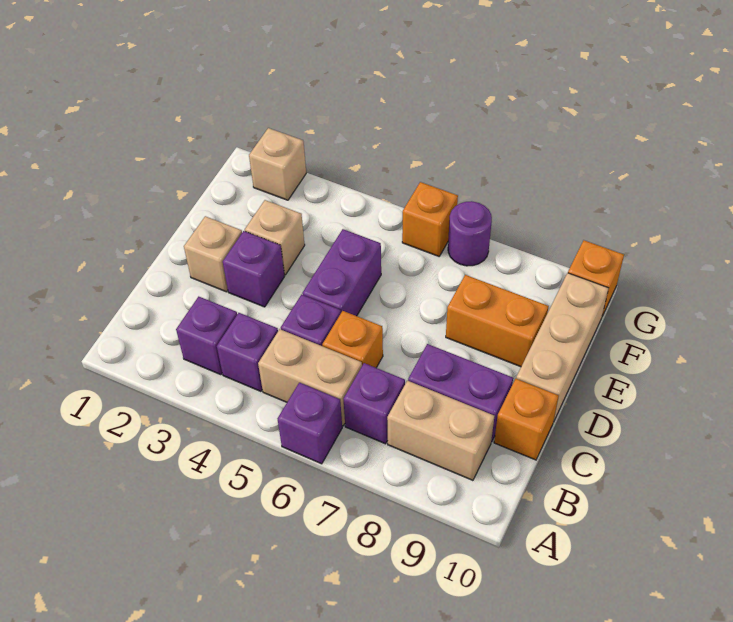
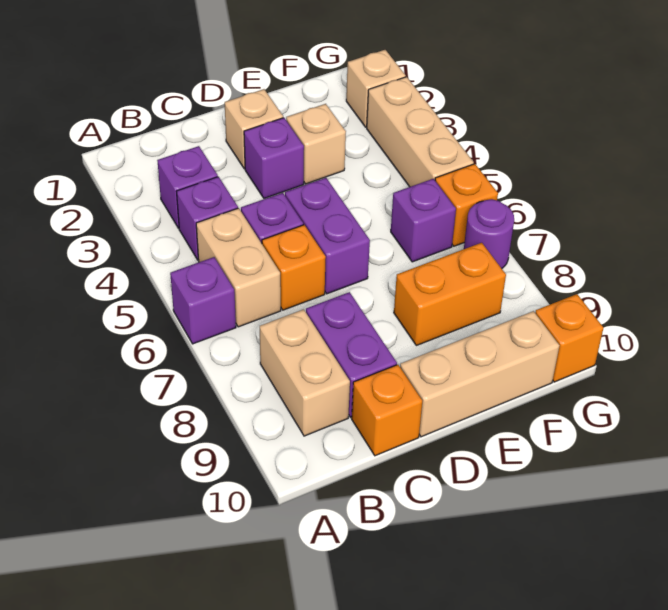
purple 1x1 brick [344,363,405,444] -> purple 1x1 brick moved to [391,179,456,262]
purple 1x2 brick [302,229,381,316] -> purple 1x2 brick turned to [285,178,370,294]
orange 1x2 brick [446,275,549,367] -> orange 1x2 brick turned to [394,243,506,346]
none -> tan 1x3 brick [367,77,474,187]

